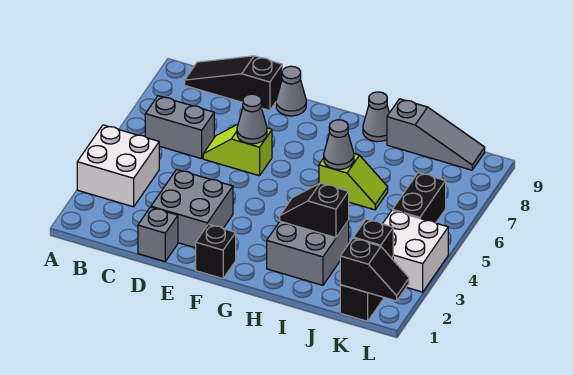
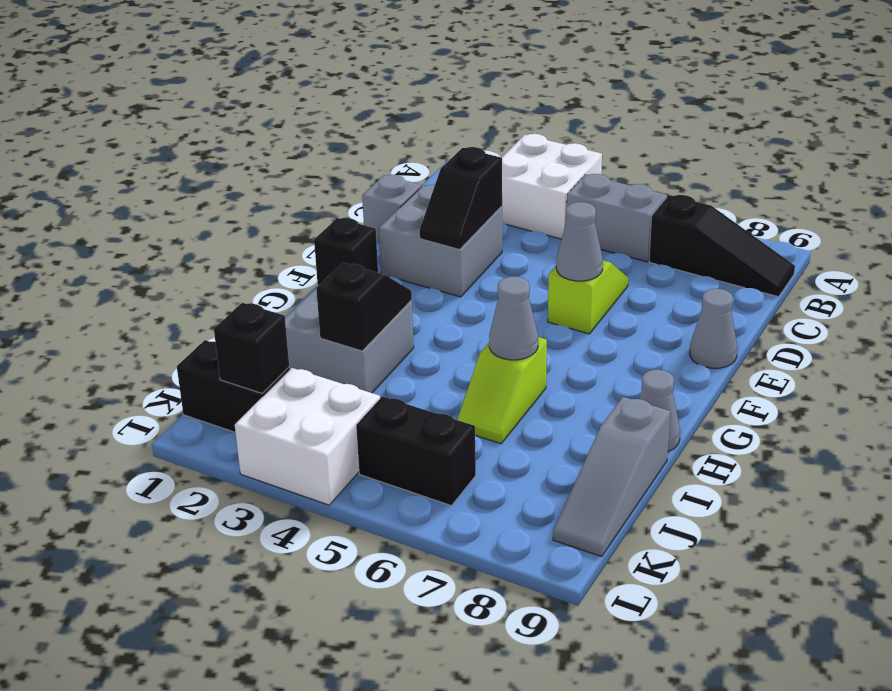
grey 1x2 brick [145,96,214,159] -> grey 1x2 brick turned to [567,174,667,262]
black 1x3 slope [185,56,282,111] -> black 1x3 slope turned to [649,195,795,297]
black 1x2 slope [340,238,409,301] -> black 1x2 slope moved to [420,147,502,250]

